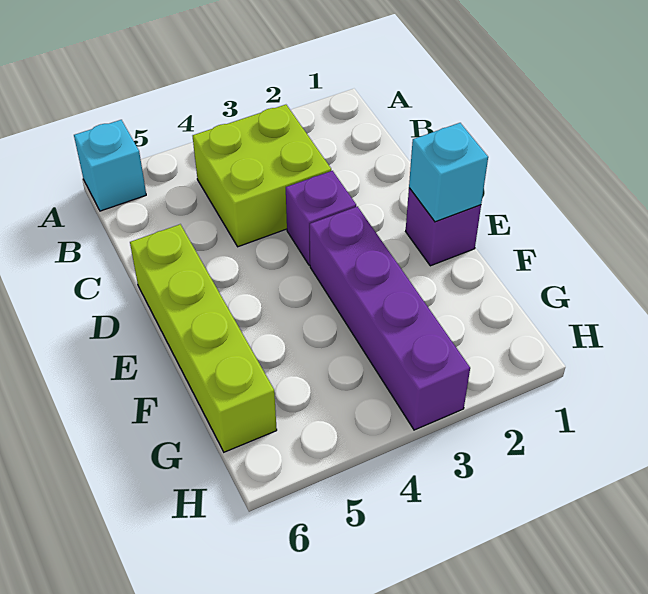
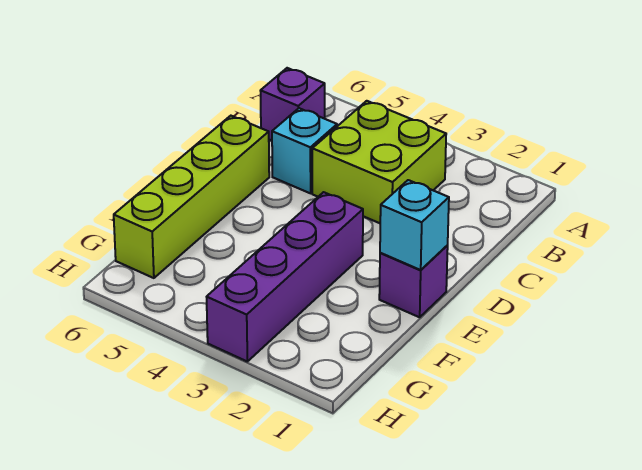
cyan 1x1 brick [74,120,146,211] -> cyan 1x1 brick moved to [272,108,337,193]
purple 1x1 brick [286,171,356,265] -> purple 1x1 brick moved to [260,68,325,141]

